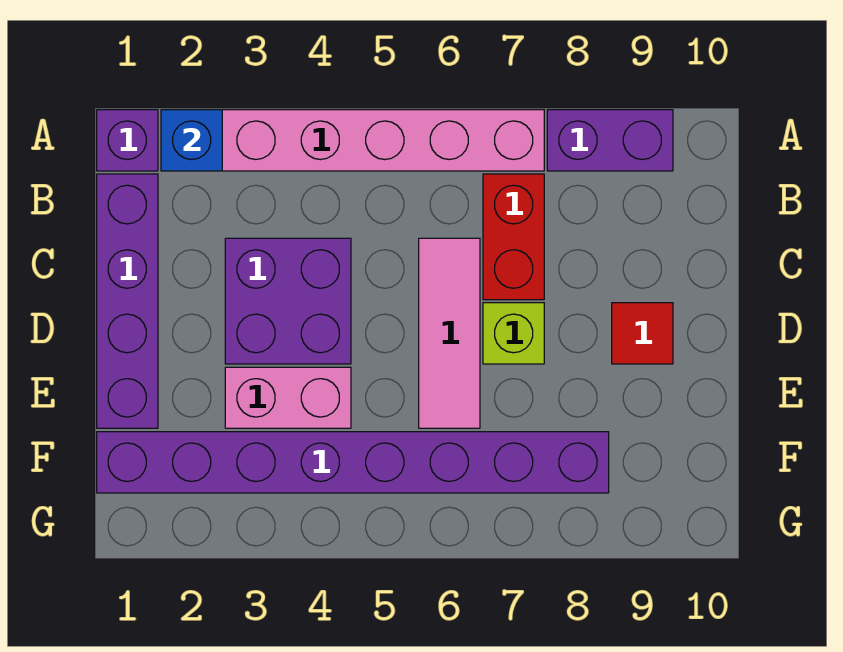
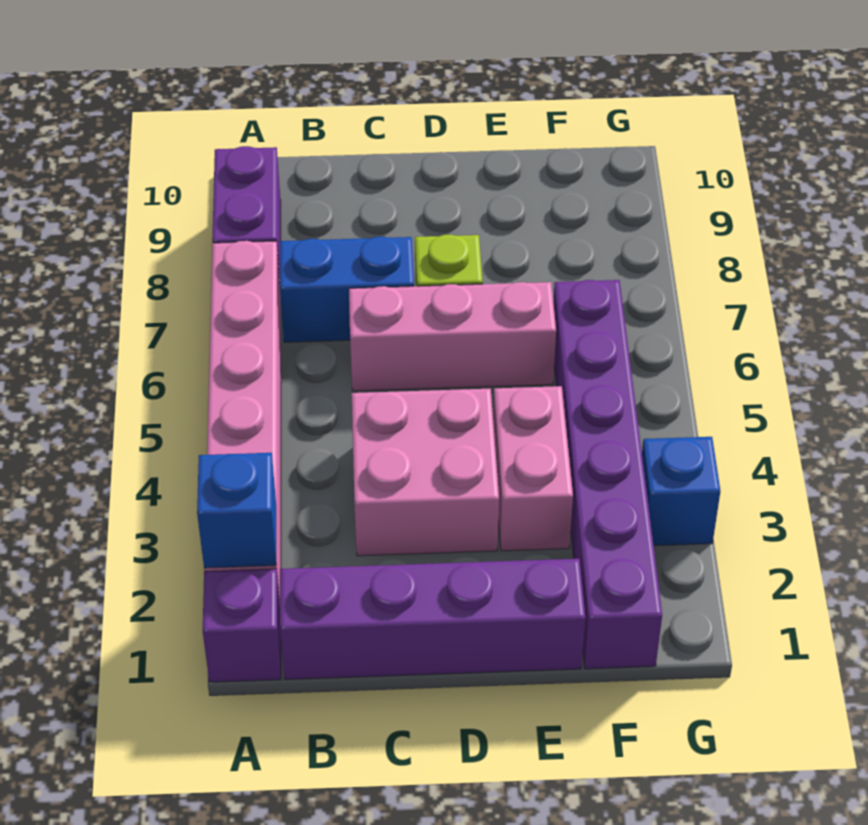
red 1x2 brick [483,174,544,300] -> blue 1x2 brick [280,237,414,342]
purple 2x2 brick [225,238,351,364] -> pink 2x2 brick [352,389,499,556]
pink 1x3 tile [419,238,480,428] -> pink 1x3 brick [349,282,556,391]
red 1x1 tile [612,303,673,364] -> none
purple 1x8 brick [97,432,609,493] -> purple 1x6 brick [553,280,662,669]
none -> blue 1x1 brick [642,437,720,546]

